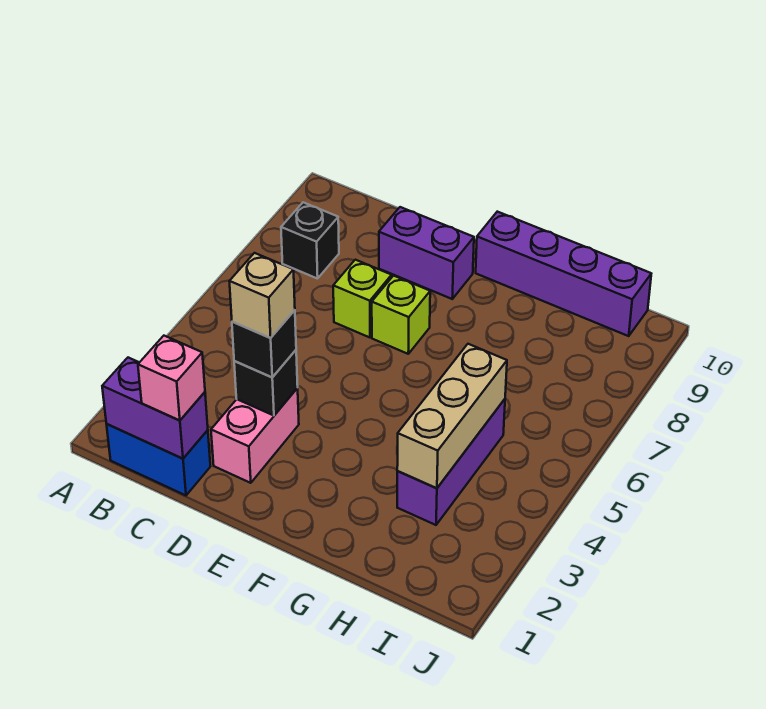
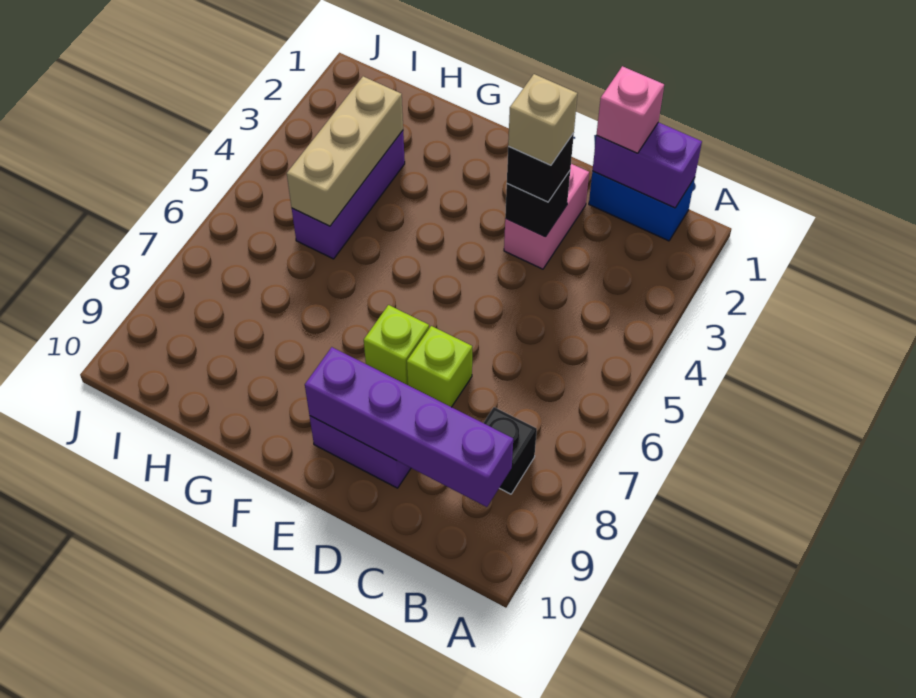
purple 1x4 brick [476,212,651,336] -> purple 1x4 brick moved to [305,347,513,507]

